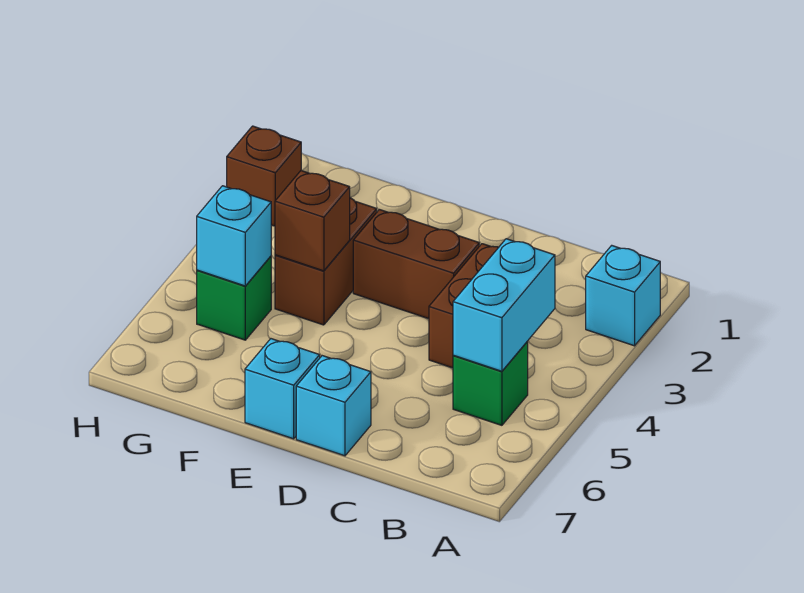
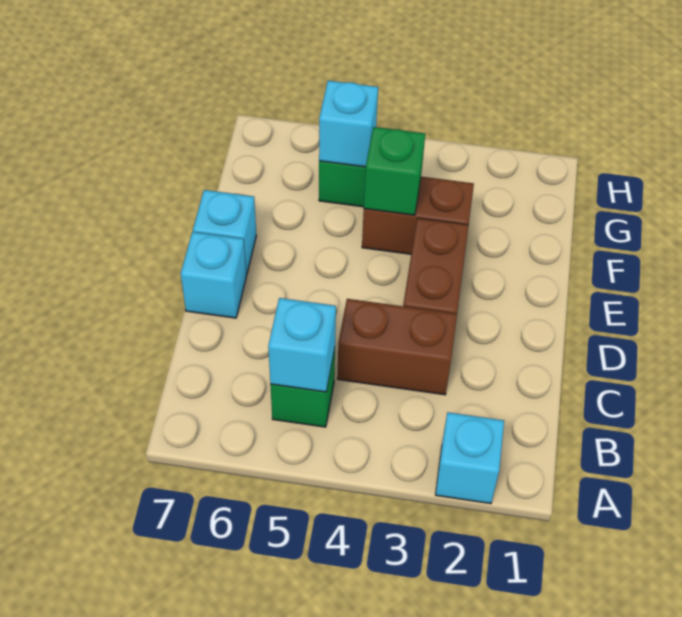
cyan 1x2 brick [453,239,555,371] -> cyan 1x1 brick [268,298,336,392]
brown 1x1 brick [275,170,350,271] -> green 1x1 brick [364,127,425,215]
brown 1x1 brick [227,126,301,226] -> none

